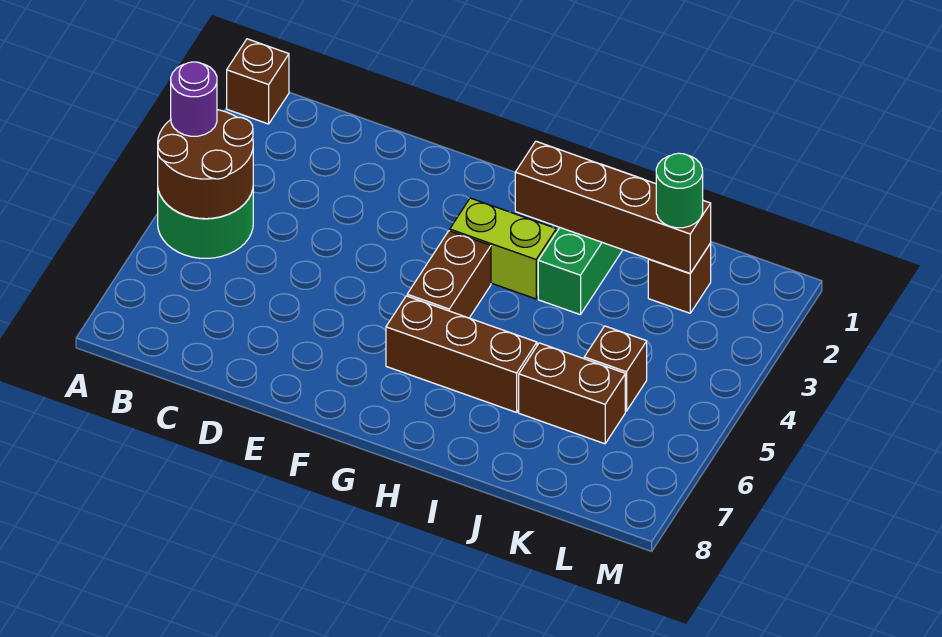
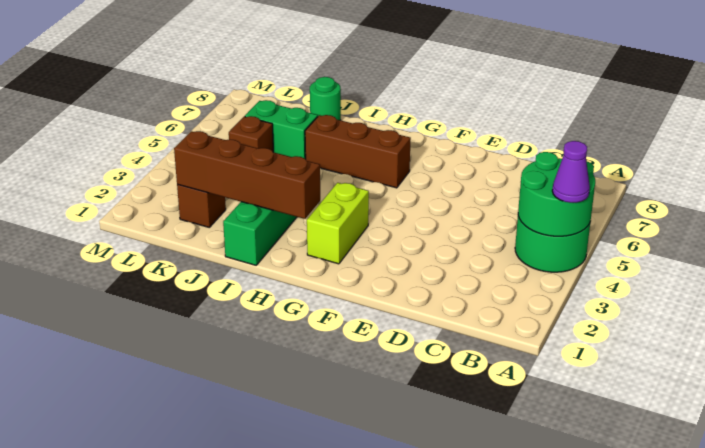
brown 1x1 brick [227,39,289,124] -> none
brown 2x2 round brick [158,110,253,219] -> green 2x2 round brick [518,152,595,236]
purple 1x1 round brick [171,62,217,136] -> purple 1x1 cone [552,141,590,203]
lime 1x2 brick [450,198,556,299] -> lime 1x2 brick turned to [307,183,369,264]
brown 1x2 brick [407,231,491,318] -> none
brown 1x2 brick [519,343,625,444] -> green 1x2 brick [245,100,318,159]
green 1x1 round brick [656,153,703,228] -> green 1x1 round brick moved to [310,77,341,120]

